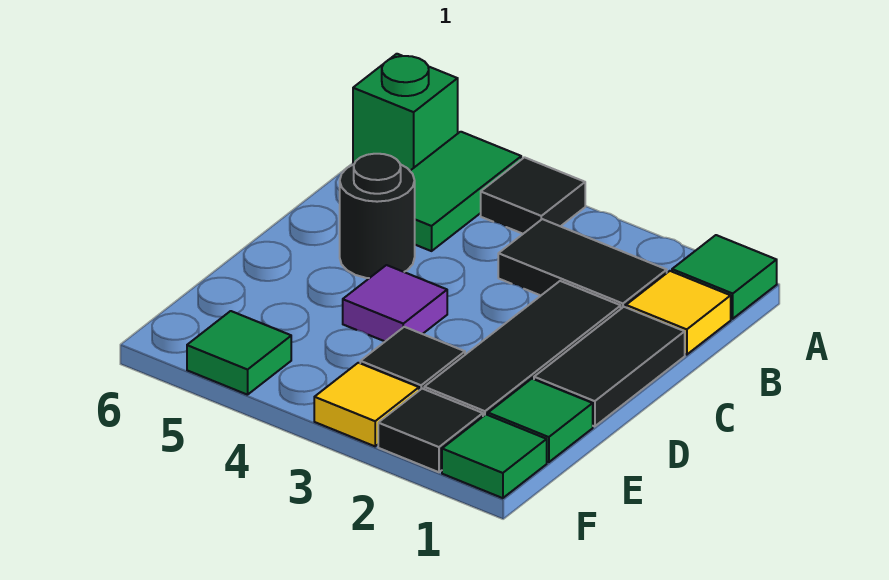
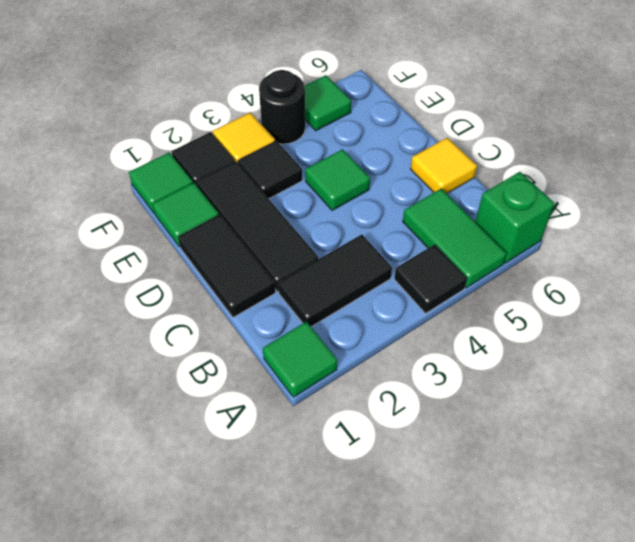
yellow 1x1 tile [626,271,731,355] -> yellow 1x1 tile moved to [410,138,477,194]
black 1x1 round brick [340,154,415,278] -> black 1x1 round brick moved to [259,70,305,144]
purple 1x1 tile [343,265,447,341] -> green 1x1 tile [305,149,370,210]

